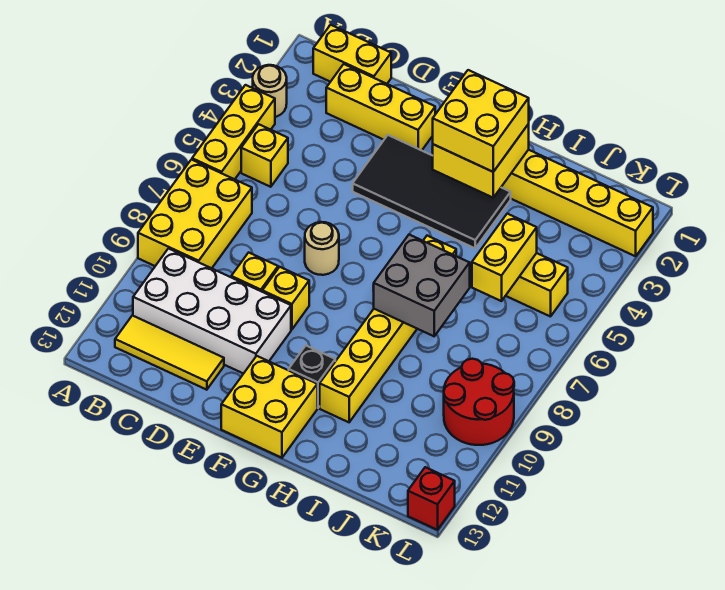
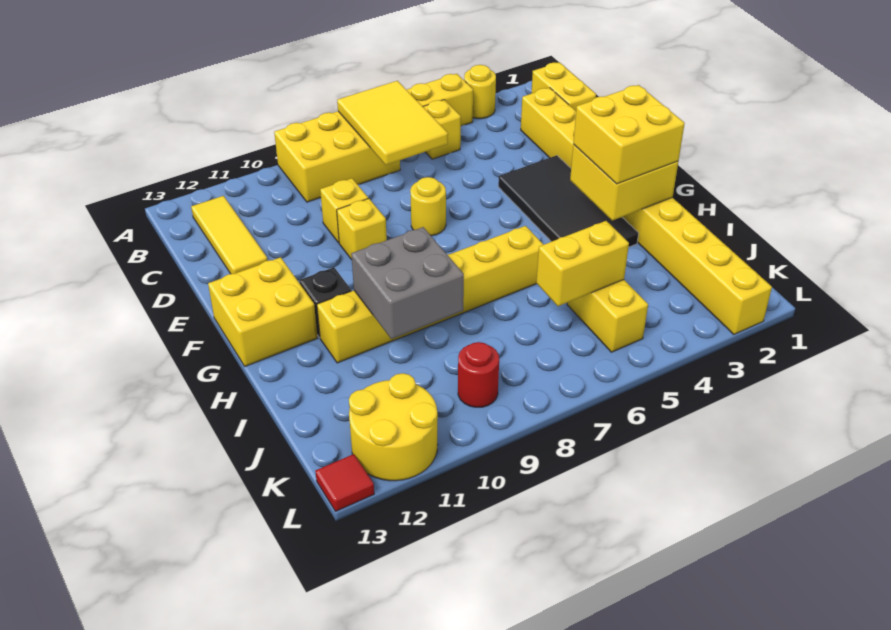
tan 1x1 round brick [253,65,287,117] -> yellow 1x1 round brick [464,65,496,119]
none -> yellow 2x3 tile [337,81,448,165]
white 2x4 brick [133,249,291,374] -> none
tan 1x1 round brick [305,222,339,275] -> yellow 1x1 round brick [410,177,446,236]
grey 2x2 brick [373,235,470,336] -> grey 2x2 brick moved to [351,227,464,339]
red 2x2 round brick [444,359,514,445] -> red 1x1 round brick [458,342,499,407]
none -> yellow 2x2 round brick [349,373,438,481]
red 1x1 brick [408,467,455,530] -> red 1x1 tile [315,454,374,511]

